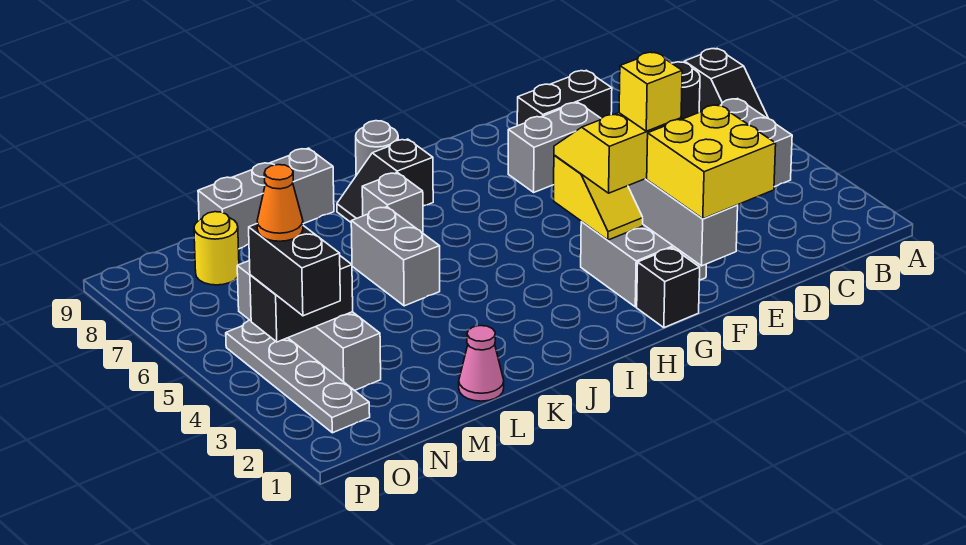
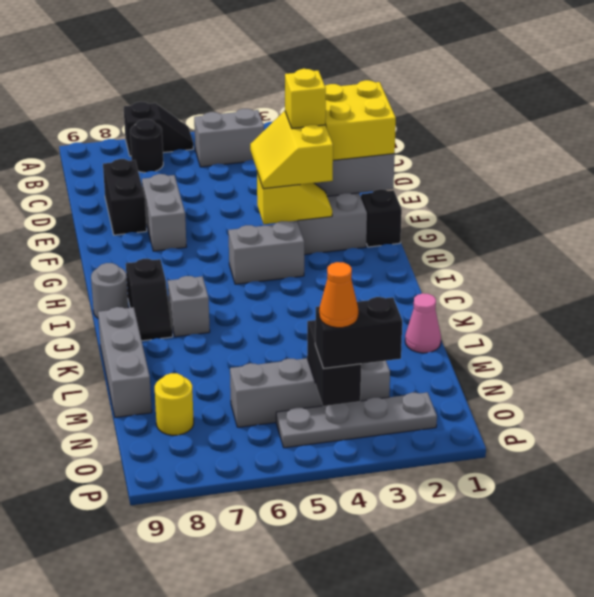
grey 1x2 brick [351,207,440,306] -> grey 1x2 brick moved to [228,221,304,284]

